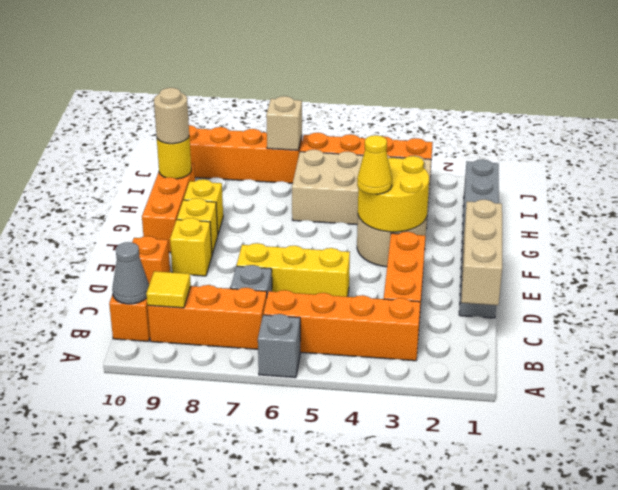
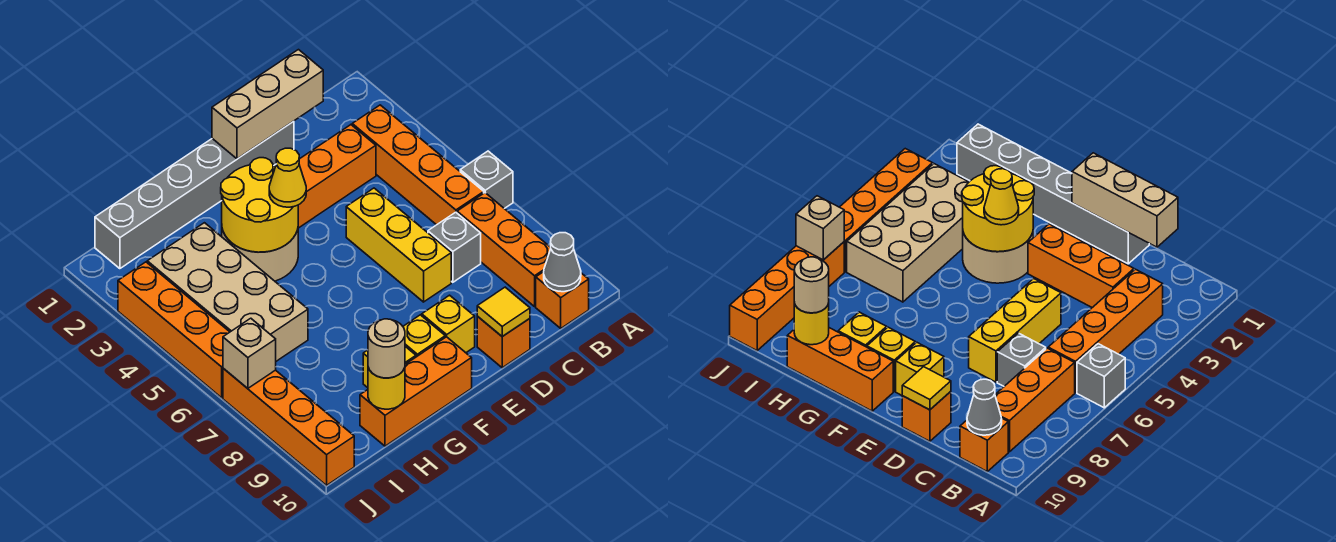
yellow 1x1 tile [146,271,191,308] -> yellow 1x1 tile moved to [477,287,530,337]

